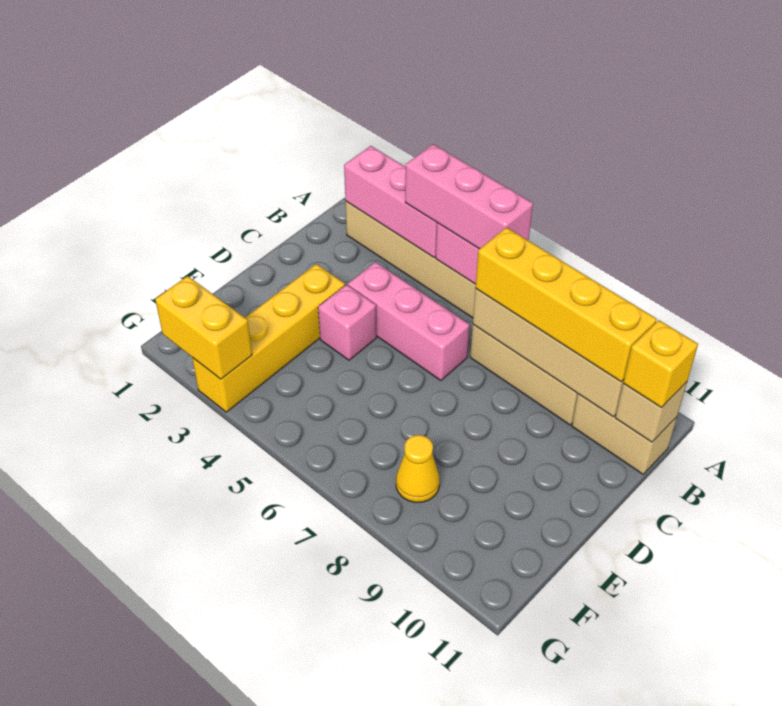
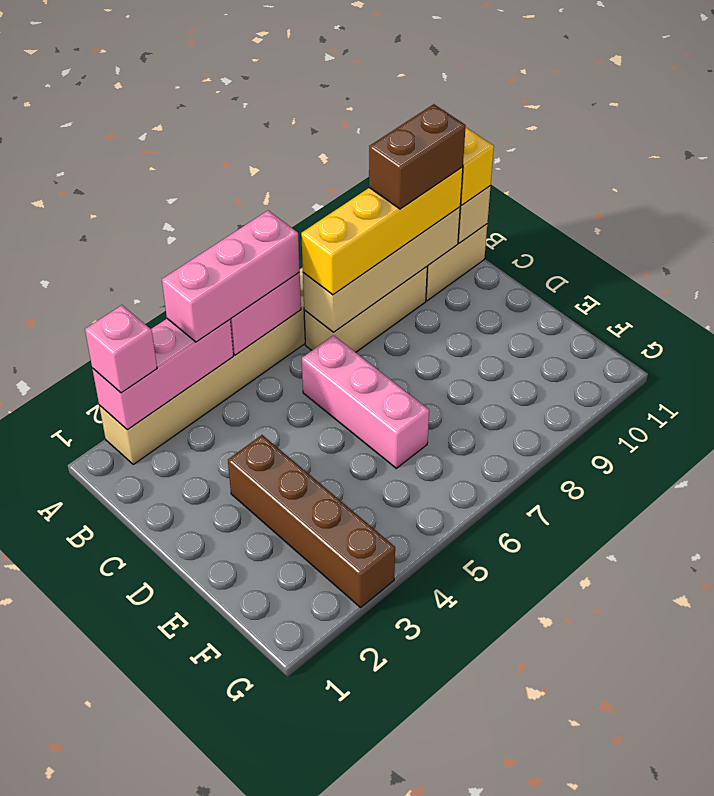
none -> brown 1x2 brick [369,104,466,209]
pink 1x3 brick [348,262,470,381] -> pink 1x3 brick turned to [302,335,429,468]
yellow 1x4 brick [192,264,345,412] -> brown 1x4 brick [228,435,395,607]
pink 1x1 brick [318,285,377,360] -> pink 1x1 brick moved to [85,305,157,393]
yellow 1x1 cone [396,435,440,503] -> none
yellow 1x2 brick [155,276,252,379] -> none

